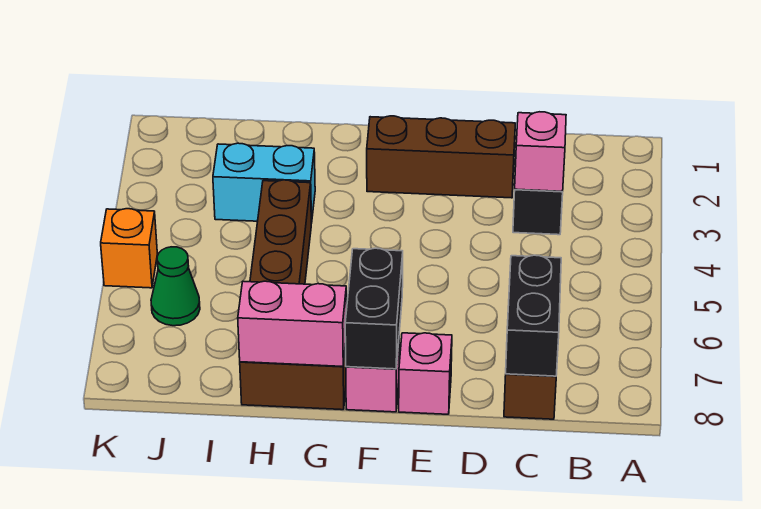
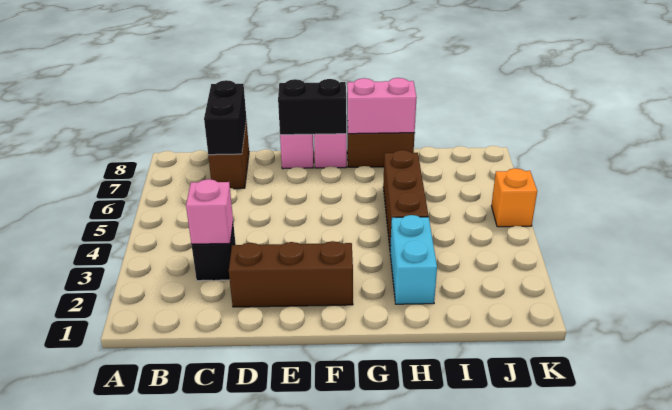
black 1x2 brick [345,248,403,369] -> black 1x2 brick turned to [278,79,347,135]
cyan 1x2 brick [213,143,315,223] -> cyan 1x2 brick turned to [390,215,437,304]
green 1x1 cone [151,247,200,326] -> none

